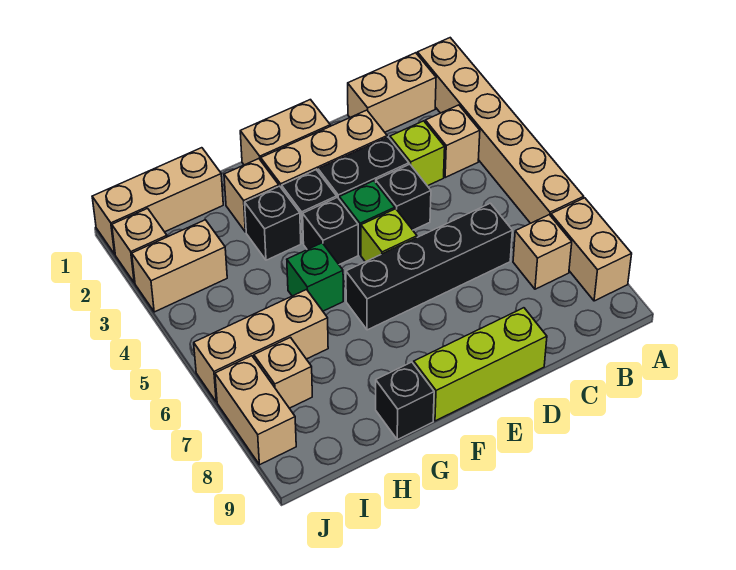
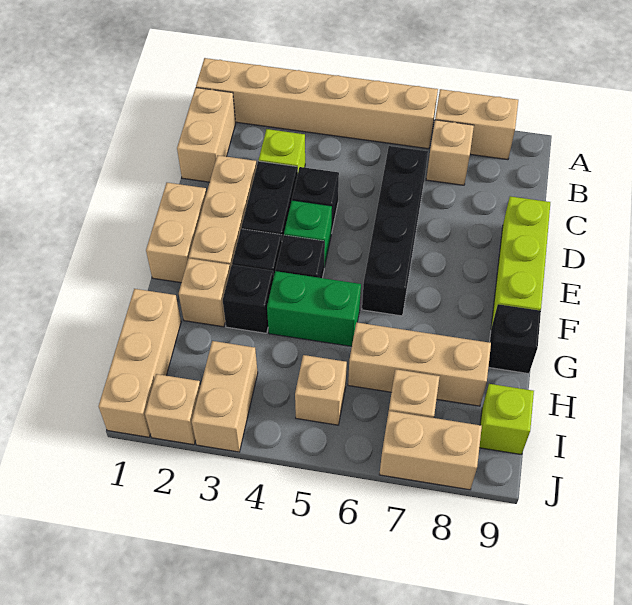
tan 1x1 brick [425,105,480,177] -> tan 1x1 brick moved to [295,355,347,425]
lime 1x1 brick [361,209,417,262] -> lime 1x1 brick moved to [479,384,534,455]
green 1x1 brick [287,243,343,311] -> green 1x2 brick [267,271,361,346]
tan 1x3 brick [194,290,328,402] -> tan 1x3 brick turned to [348,323,491,406]

